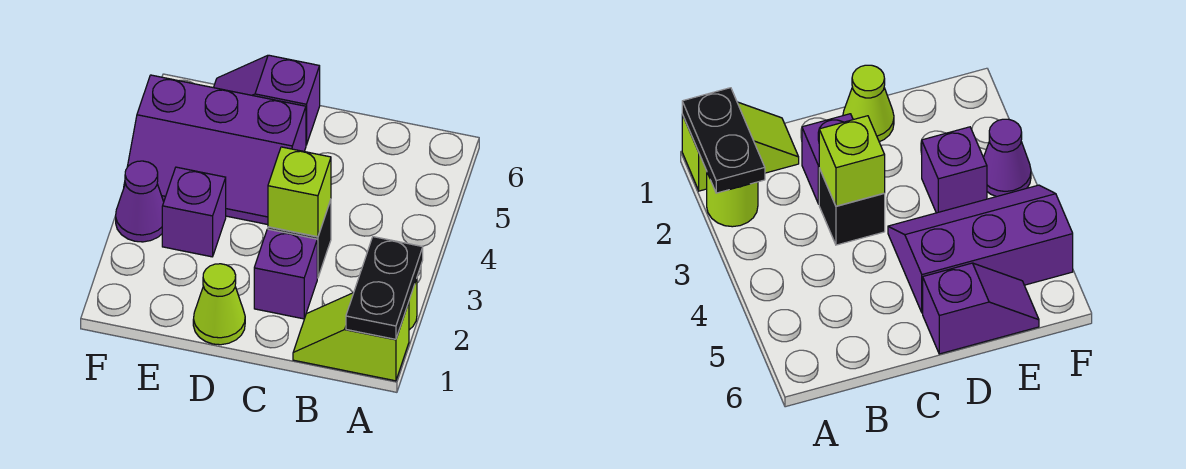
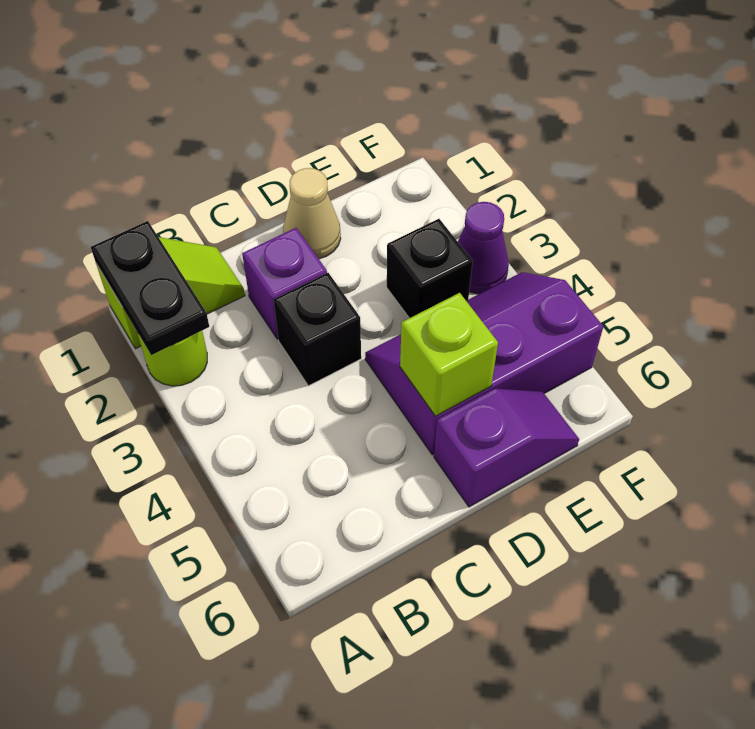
lime 1x1 brick [268,147,331,237] -> lime 1x1 brick moved to [400,293,498,416]
lime 1x1 cone [193,264,245,345] -> tan 1x1 cone [283,168,341,259]
purple 1x1 brick [162,167,226,257] -> black 1x1 brick [387,219,473,318]

